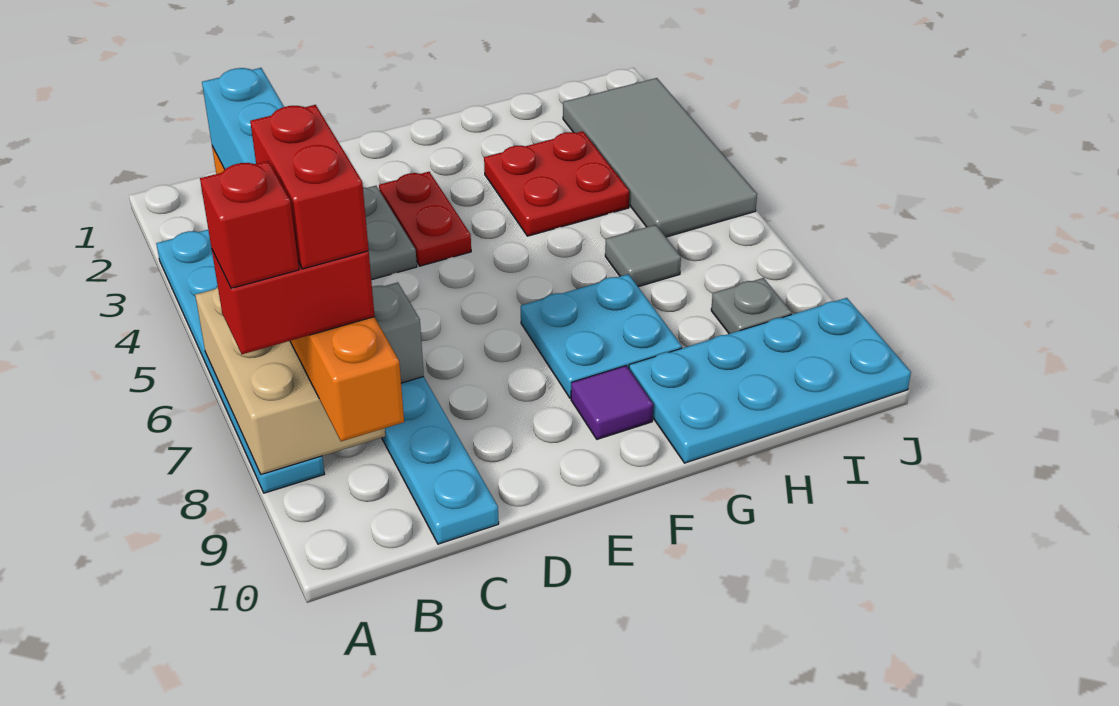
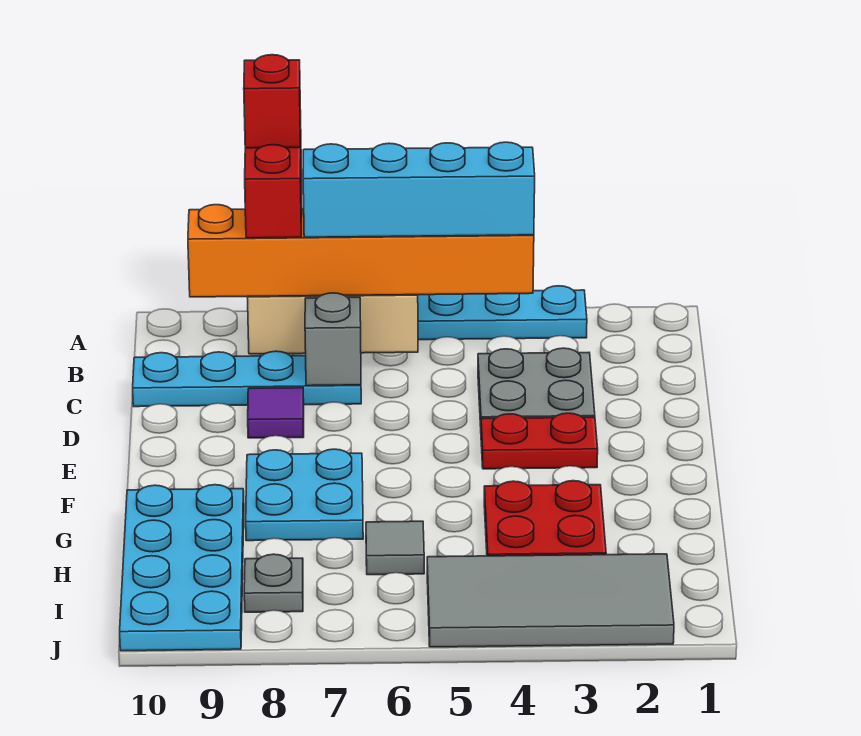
red 1x2 brick [250,105,369,269] -> none
purple 1x1 tile [571,366,653,439] -> purple 1x1 tile moved to [248,388,304,438]

